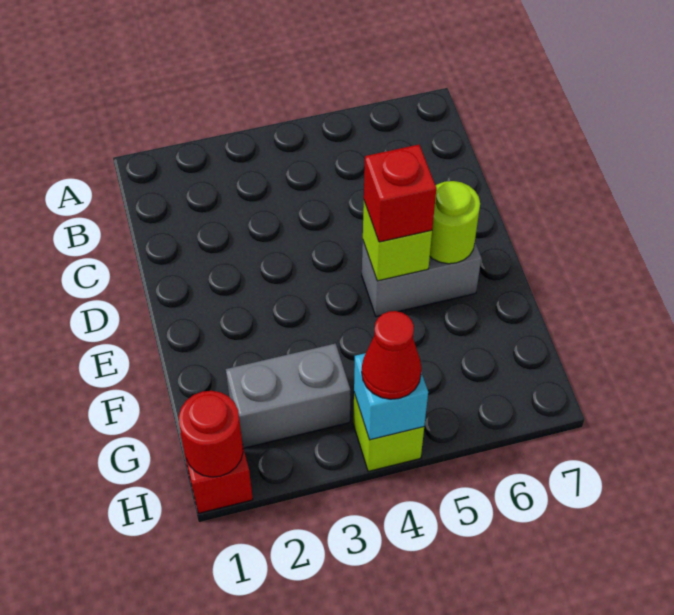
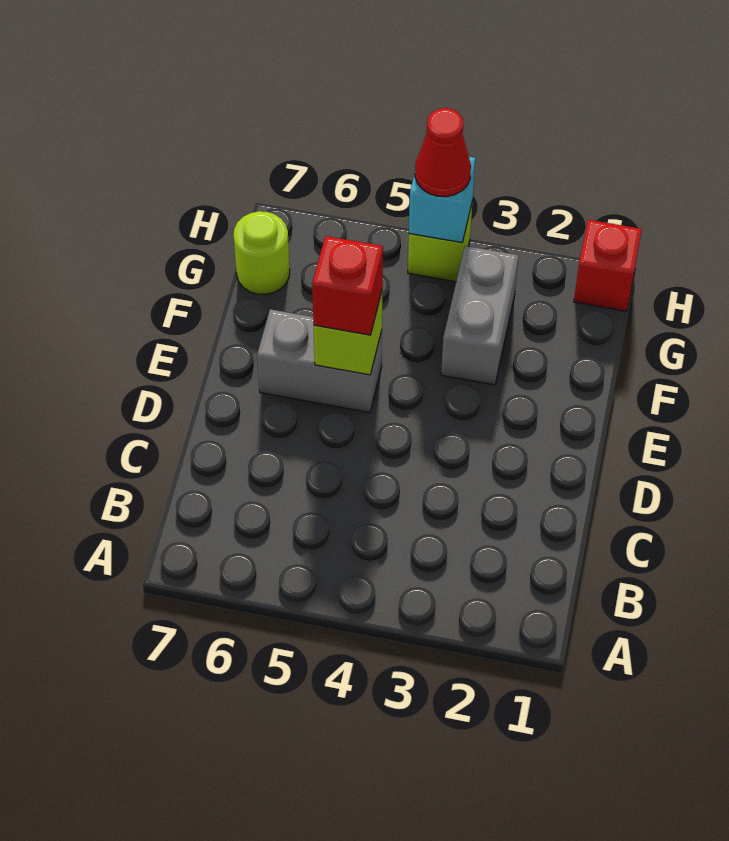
lime 1x1 round brick [430,181,480,264] -> lime 1x1 round brick moved to [233,211,290,295]
grey 1x2 brick [226,344,351,448] -> grey 1x2 brick turned to [441,246,519,385]
red 1x1 round brick [179,391,243,477] -> none

